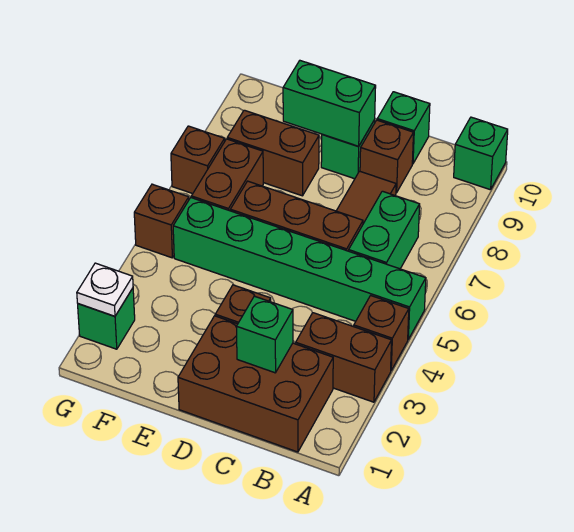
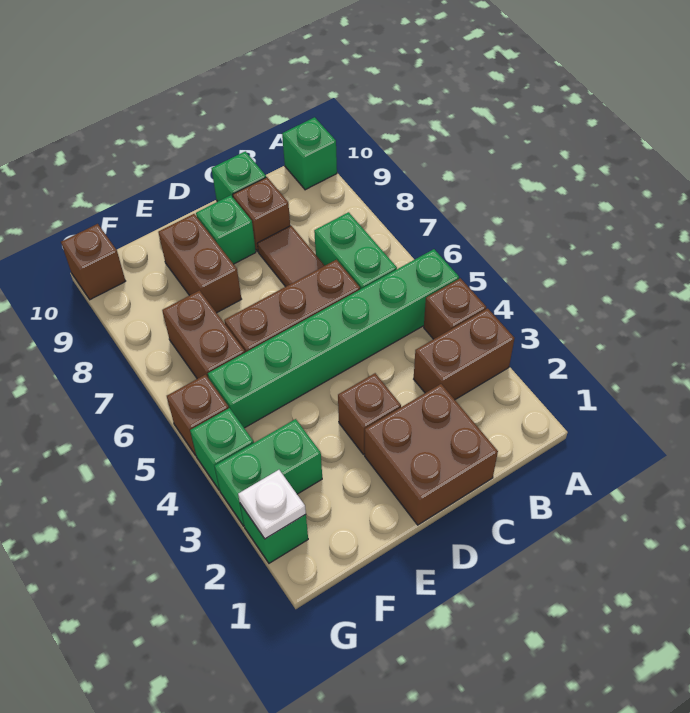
brown 2x3 brick [178,316,333,452] -> brown 2x2 brick [365,384,498,525]
green 1x1 brick [237,296,293,373] -> green 1x1 brick moved to [190,408,254,490]
green 1x2 brick [283,61,376,146] -> green 1x2 brick moved to [215,419,322,526]
brown 1x2 brick [227,110,319,196] -> brown 1x2 brick turned to [158,214,241,313]
brown 1x1 brick [171,126,225,194] -> brown 1x1 brick moved to [61,224,125,300]

